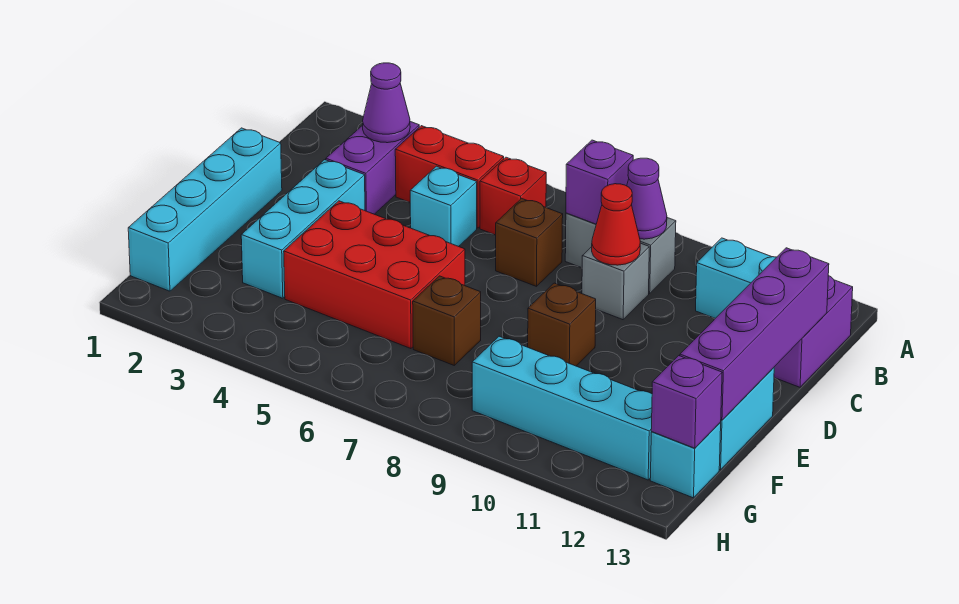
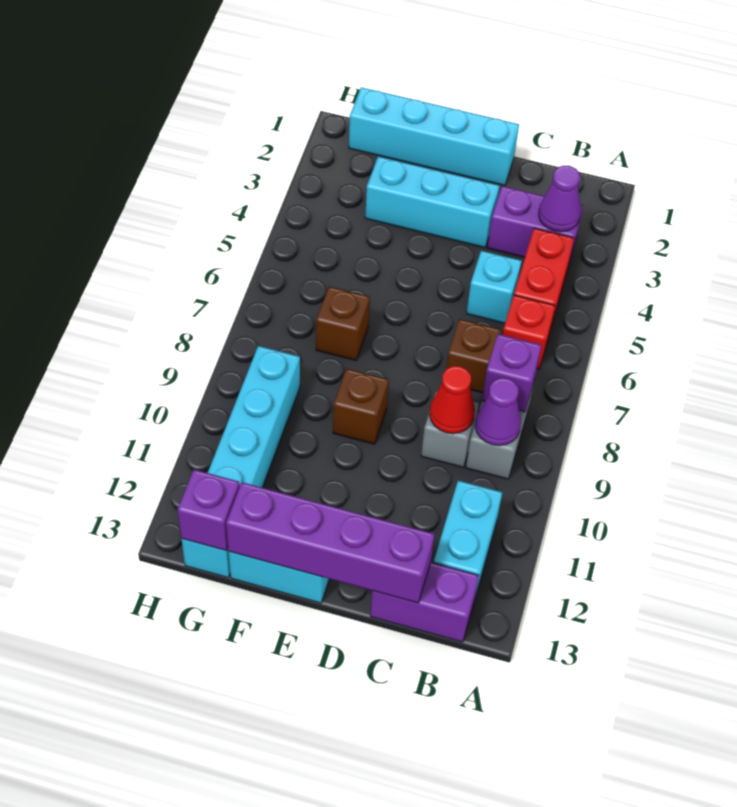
red 2x3 brick [284,201,465,349] -> none

